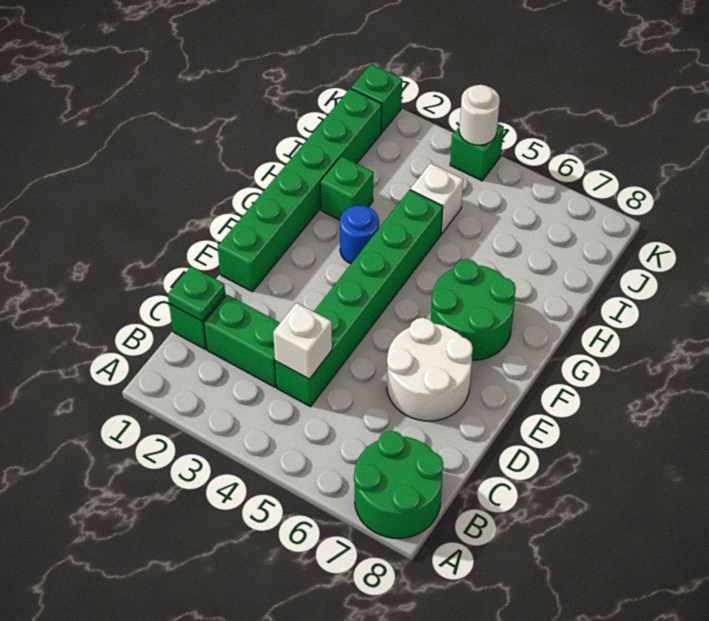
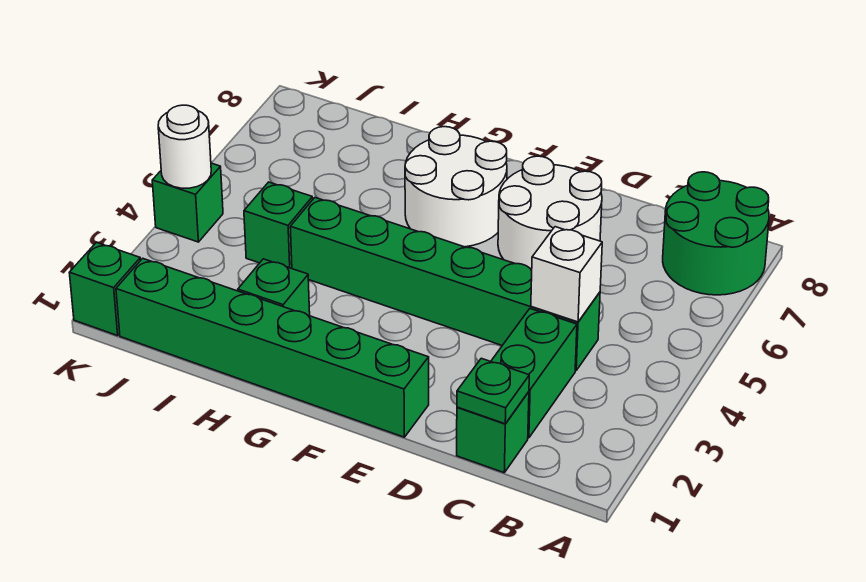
green 2x2 round brick [431,259,516,360] -> white 2x2 round brick [405,127,507,247]
blue 1x1 round brick [340,205,379,264] -> none
white 1x1 brick [410,163,463,234] -> green 1x1 brick [244,182,313,269]

